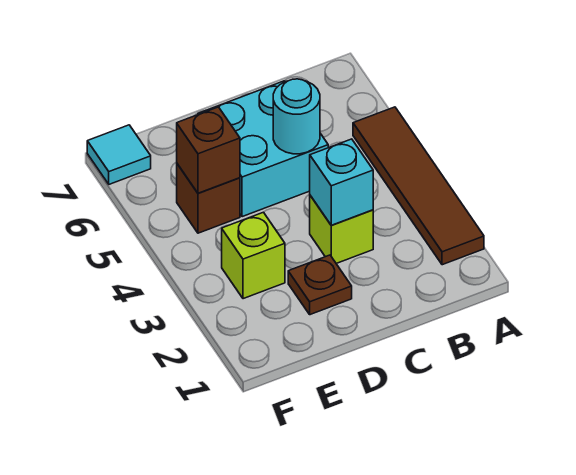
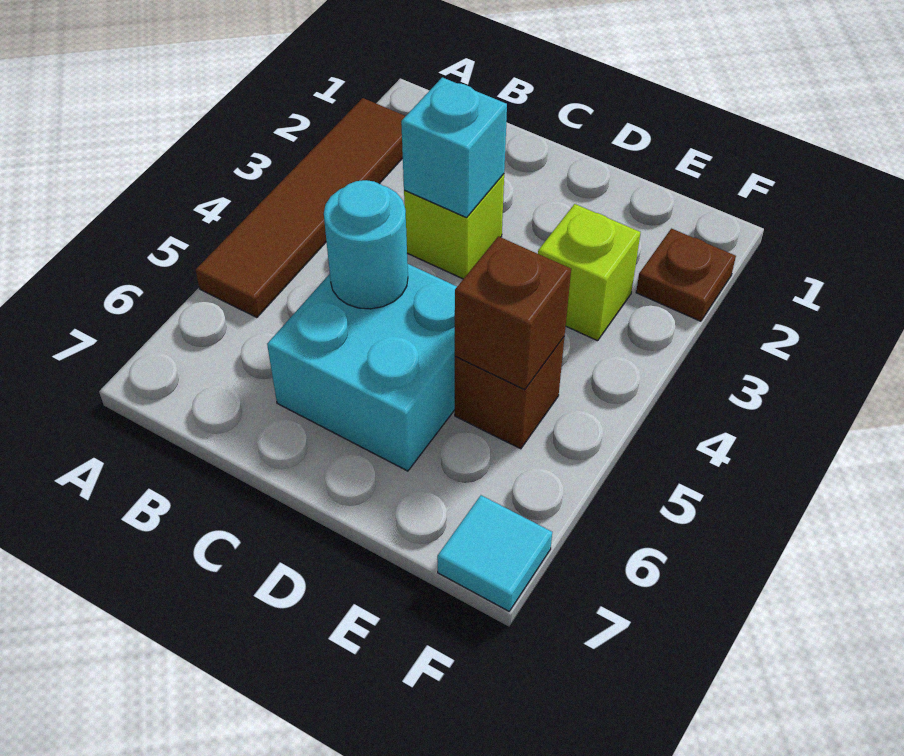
brown 1x1 plate [288,255,352,315] -> brown 1x1 plate moved to [636,229,736,321]

